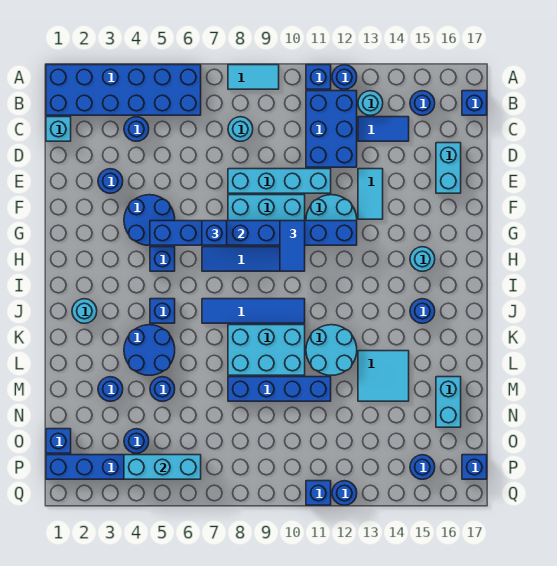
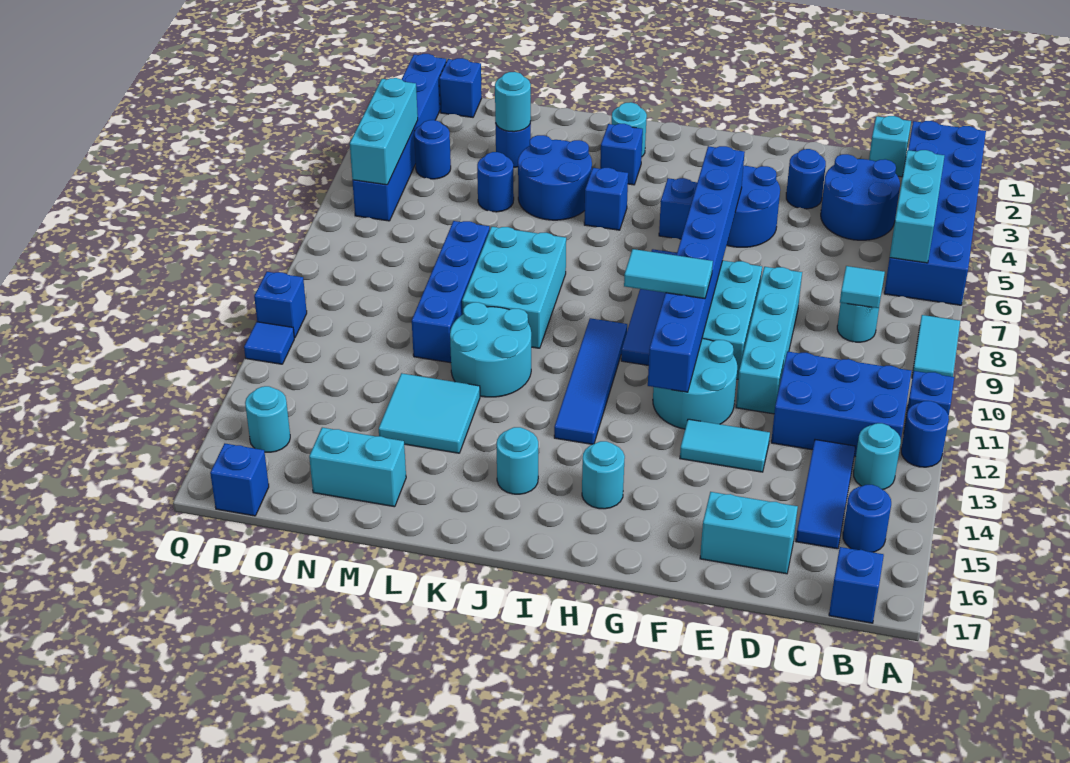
none -> cyan 1x3 brick [890,150,944,263]
blue 1x1 round brick [124,117,149,141] -> blue 2x2 round brick [821,154,900,240]
none -> cyan 1x1 tile [840,266,885,308]
blue 1x2 tile [358,117,409,141] -> blue 1x3 tile [796,440,856,549]
blue 1x1 brick [202,221,227,245] -> blue 1x1 brick moved to [600,124,643,185]
blue 1x2 tile [280,221,305,271] -> cyan 1x2 tile [624,249,713,299]
blue 1x4 tile [202,299,305,323] -> blue 1x4 tile moved to [554,318,627,444]
blue 1x1 round brick [410,299,435,323] -> cyan 1x1 round brick [497,427,538,494]
none -> cyan 1x1 round brick [495,72,531,132]
blue 1x1 round brick [410,455,435,479] -> cyan 1x1 round brick [245,386,290,452]
blue 1x1 round brick [332,481,357,505] -> blue 1x1 tile [244,322,294,364]

